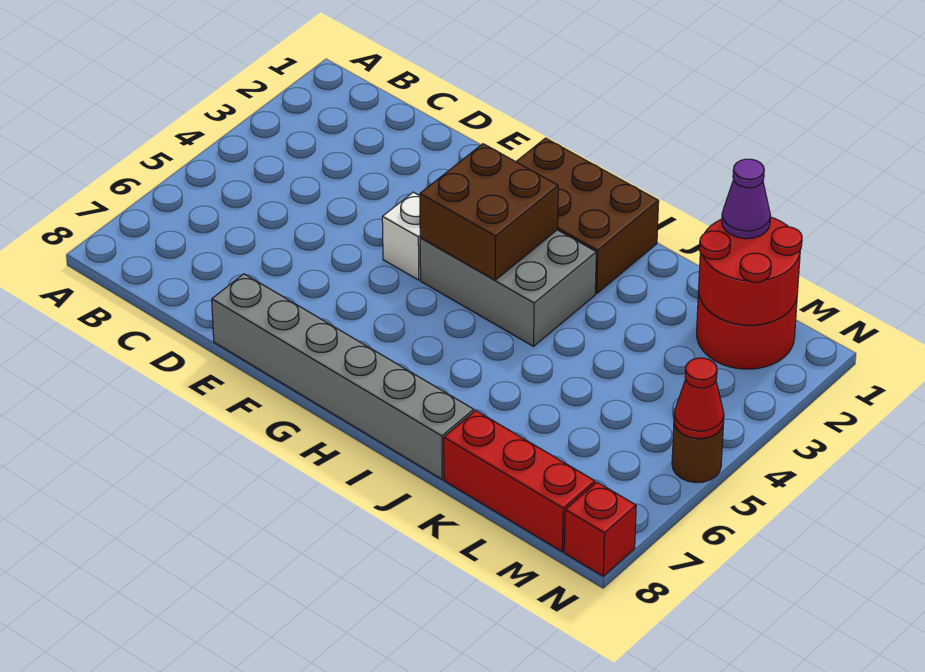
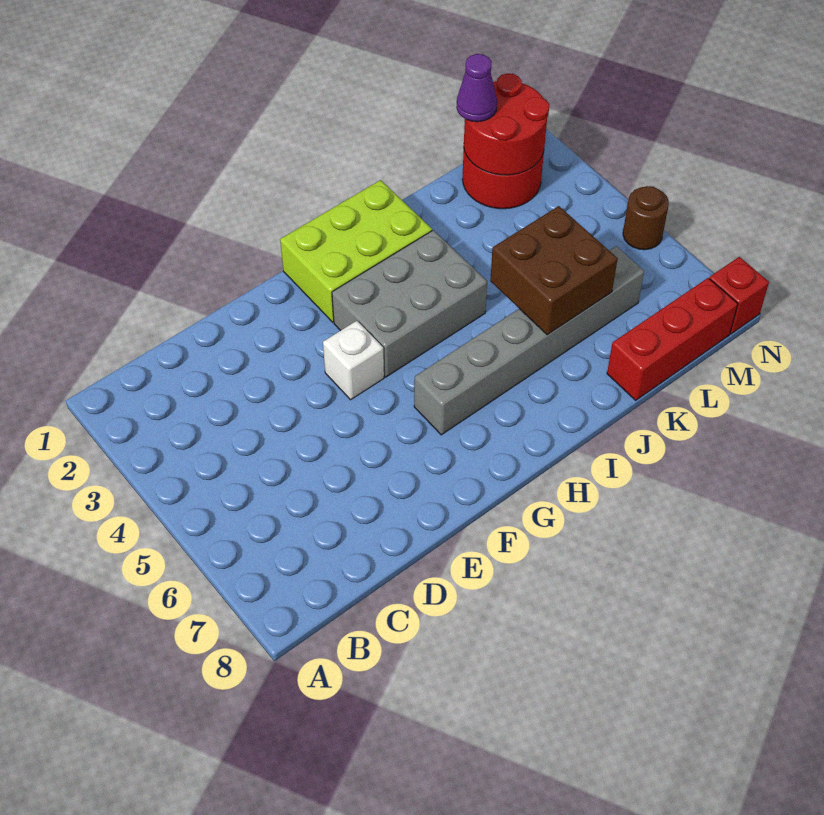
grey 1x6 brick [212,274,474,479] -> grey 1x6 brick moved to [414,246,644,435]
brown 2x3 brick [516,138,659,294] -> lime 2x3 brick [280,180,432,322]
brown 2x2 brick [420,144,558,280] -> brown 2x2 brick moved to [490,206,618,335]
red 1x1 cone [674,358,724,439] -> none

